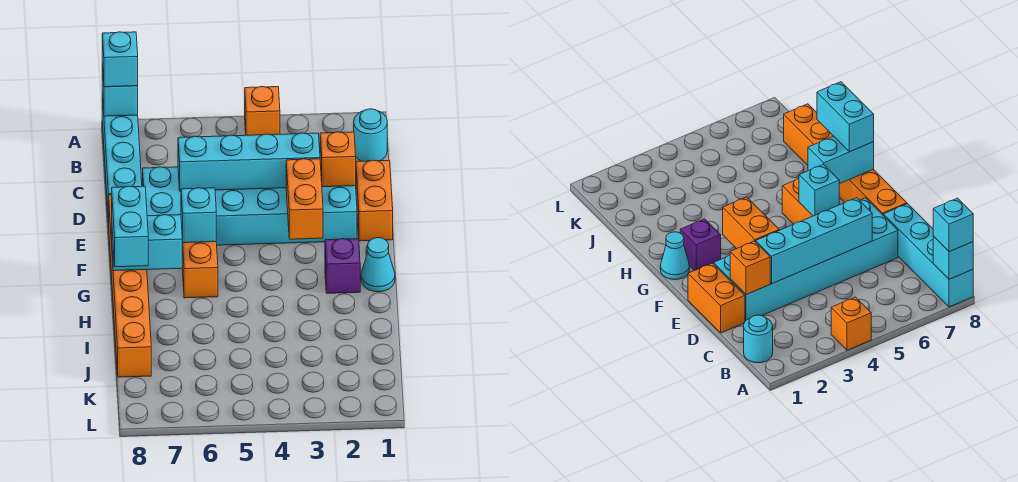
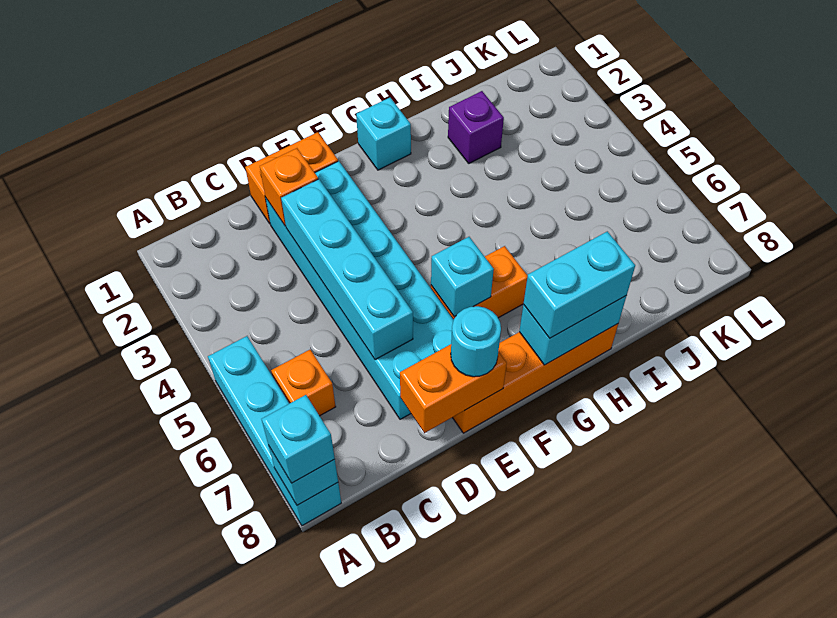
orange 1x1 brick [245,87,280,135] -> orange 1x1 brick moved to [271,350,336,416]
cyan 1x4 brick [102,94,142,223] -> cyan 1x4 brick turned to [208,336,341,526]
cyan 1x1 round brick [354,109,387,161] -> cyan 1x1 round brick moved to [451,306,501,377]
orange 1x2 brick [286,159,323,239] -> orange 1x2 brick moved to [400,344,507,433]
orange 1x6 brick [109,195,151,377] -> orange 1x4 brick [452,324,618,433]
cyan 1x1 cone [361,238,395,292] -> cyan 1x1 brick [356,98,411,170]
purple 1x1 brick [325,239,360,293] -> purple 1x1 brick moved to [448,91,504,163]
cyan 1x2 brick [112,215,182,271] -> cyan 1x2 brick turned to [519,296,626,365]

